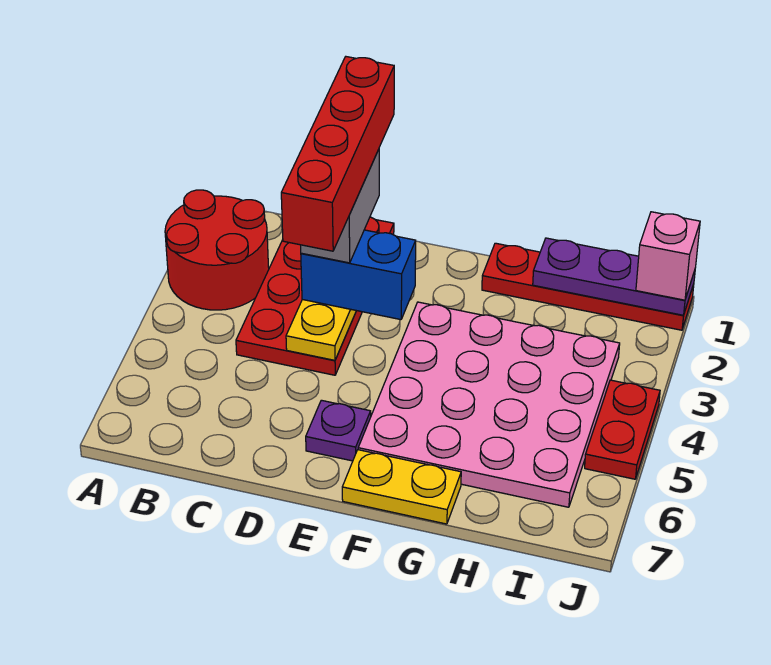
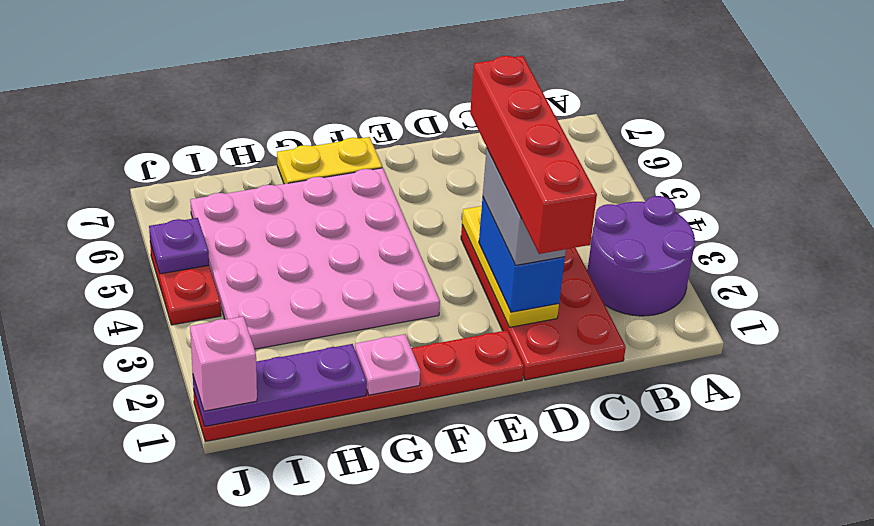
red 2x2 round brick [165,190,269,310] -> purple 2x2 round brick [587,196,695,316]
blue 1x2 brick [301,230,416,320] -> blue 1x2 brick turned to [479,197,565,312]
purple 1x1 plate [306,400,371,461] -> purple 1x1 plate moved to [149,218,209,274]
red 1x4 plate [482,243,694,330] -> red 1x6 plate [193,330,524,441]
none -> pink 1x1 plate [355,334,420,395]

